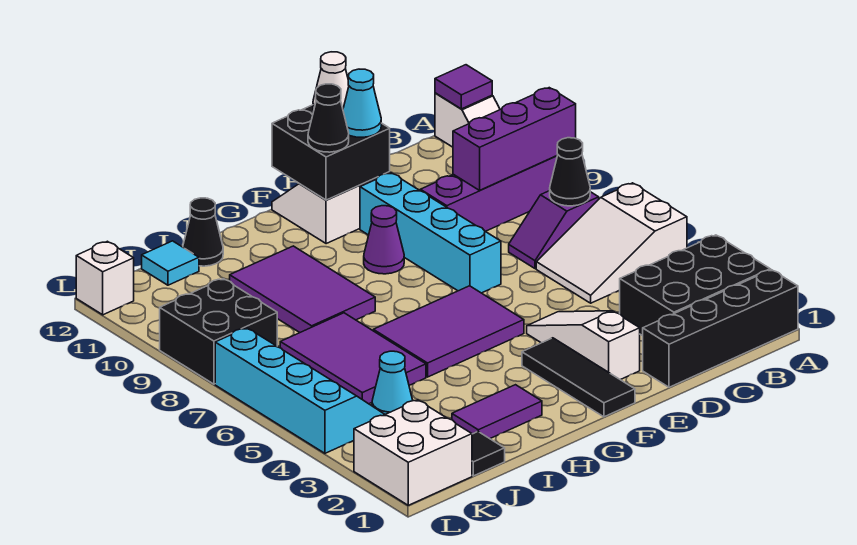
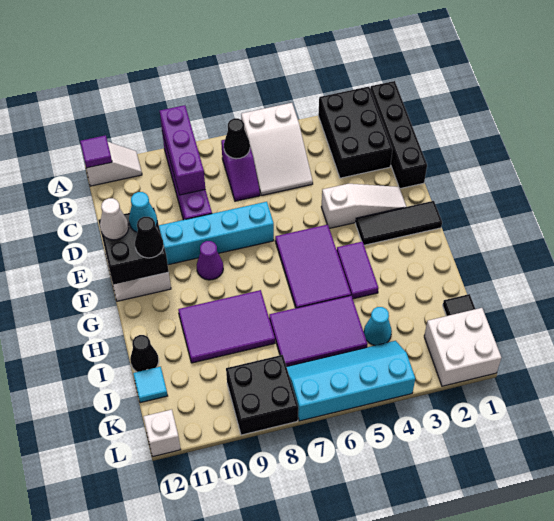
white 1x3 slope [527,311,640,380] -> white 1x3 slope turned to [321,184,406,228]
purple 1x2 tile [452,385,542,439] -> purple 1x2 tile moved to [337,242,378,299]

